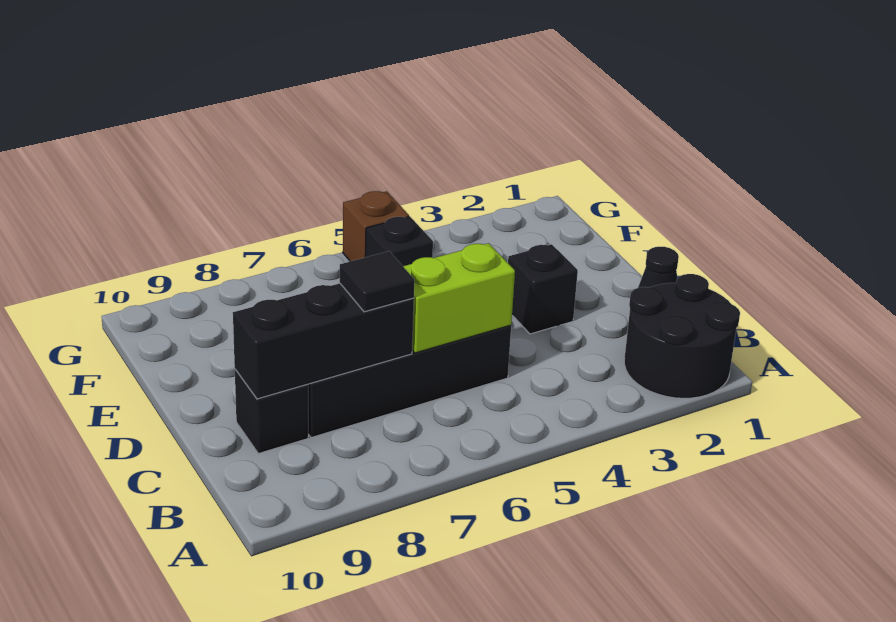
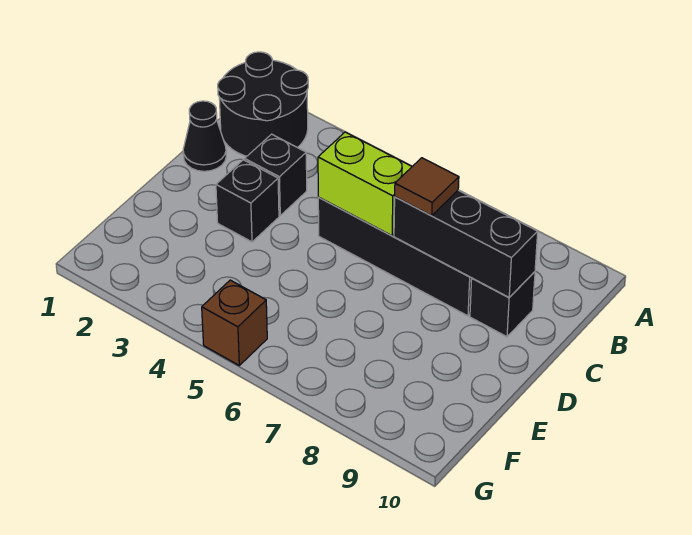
black 1x1 tile [340,251,414,312] -> brown 1x1 tile [395,158,459,216]
black 1x1 brick [365,217,433,266] -> black 1x1 brick moved to [245,134,307,215]

